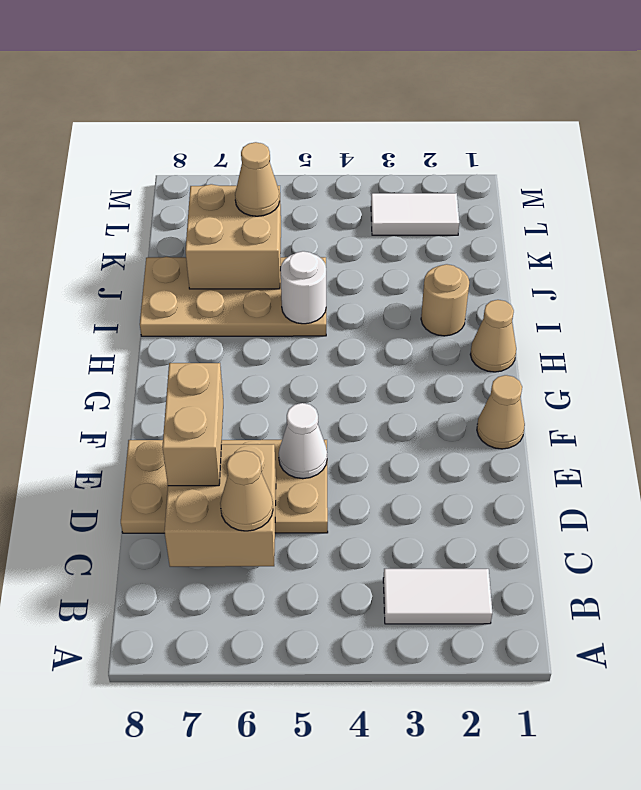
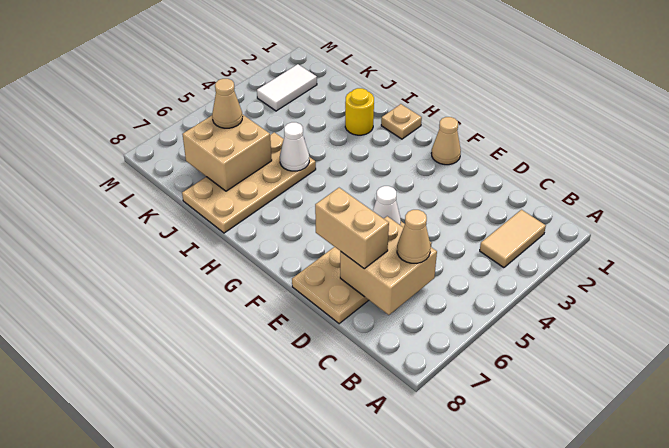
white 1x2 tile [383,569,492,624] -> tan 1x2 tile [480,210,546,268]
tan 1x1 cone [470,300,516,372] -> tan 1x1 plate [381,104,422,139]
tan 1x1 round brick [421,264,469,336] -> yellow 1x1 round brick [345,88,374,135]
white 1x1 round brick [281,251,326,324] -> white 1x1 cone [280,122,309,171]

